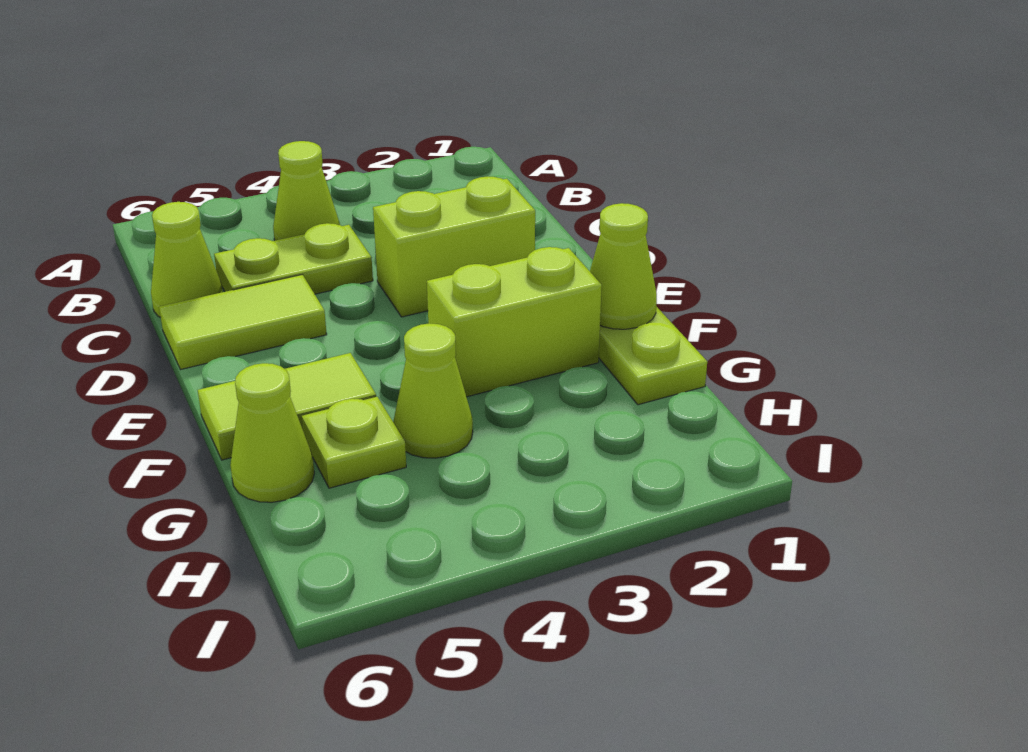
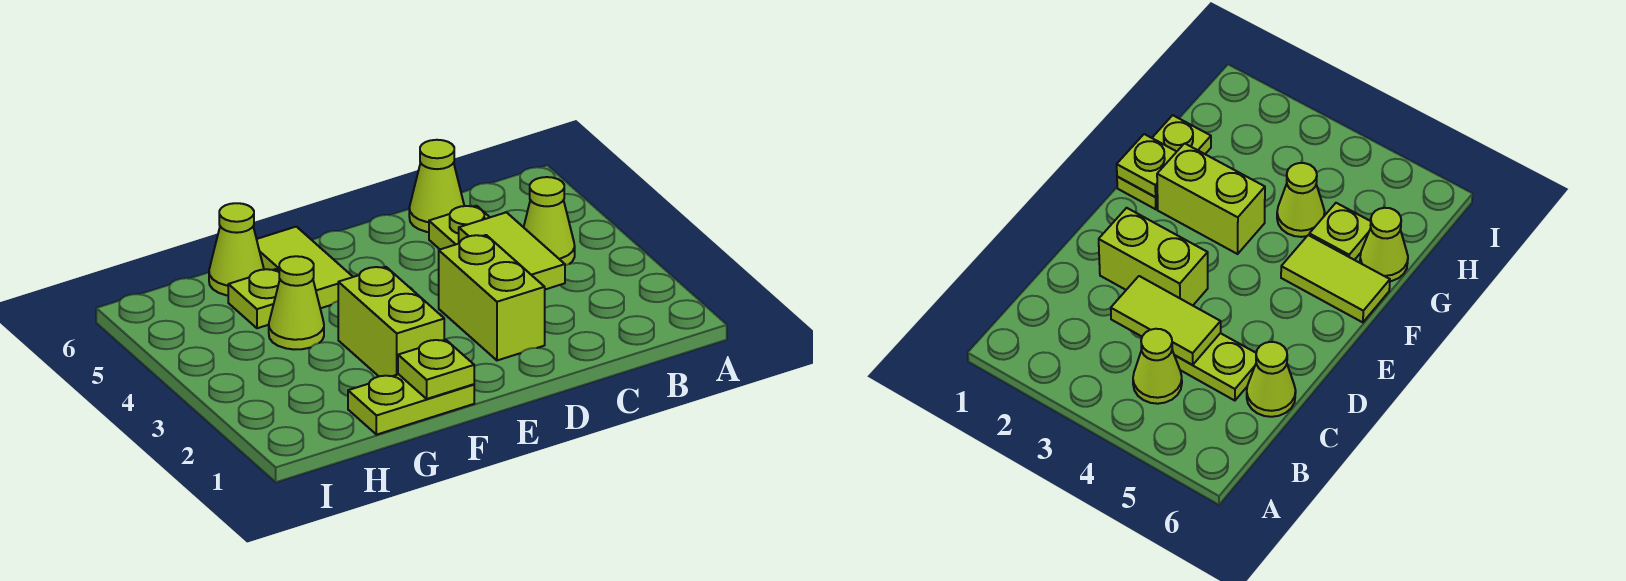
lime 1x2 tile [159,275,327,369] -> lime 1x2 tile moved to [459,212,565,289]
lime 1x1 cone [590,203,657,329] -> lime 1x1 plate [398,340,474,399]

